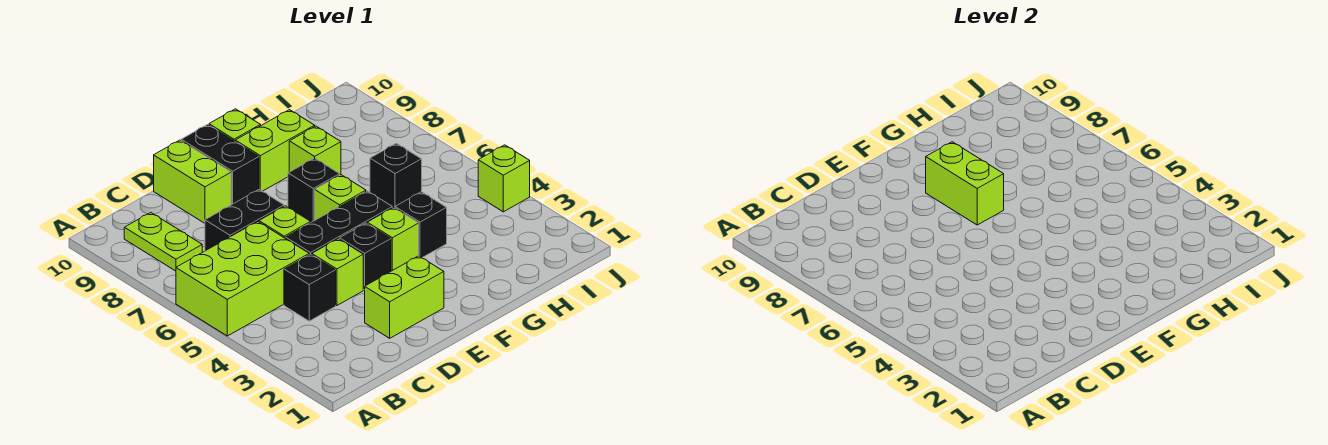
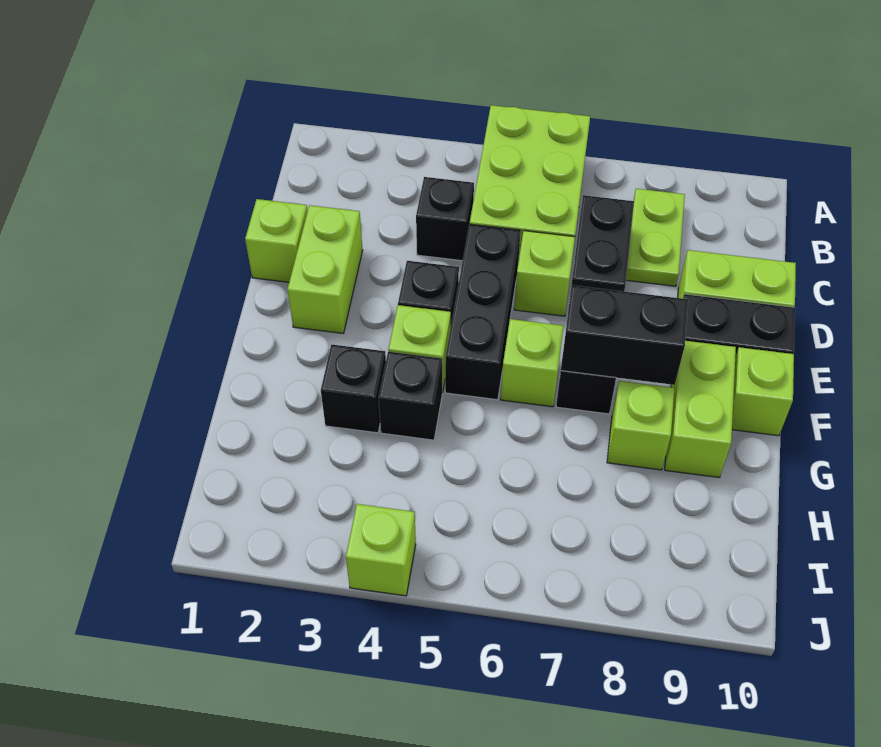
lime 1x2 plate [124,213,202,271] -> lime 1x2 plate turned to [626,189,685,286]
lime 1x1 brick [312,239,363,305] -> lime 1x1 brick moved to [245,199,307,282]
lime 1x2 brick [926,142,1004,225] -> black 1x2 brick [561,285,688,385]
black 1x1 brick [370,143,422,208] -> black 1x1 brick moved to [321,345,386,433]

